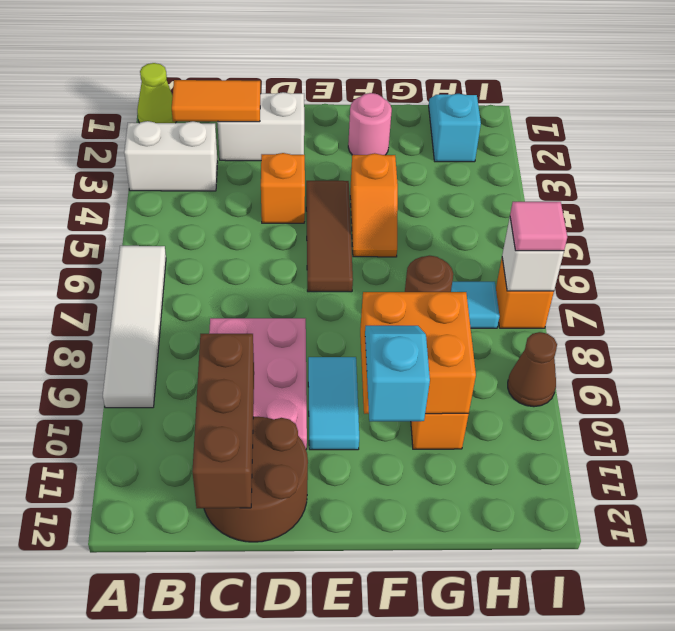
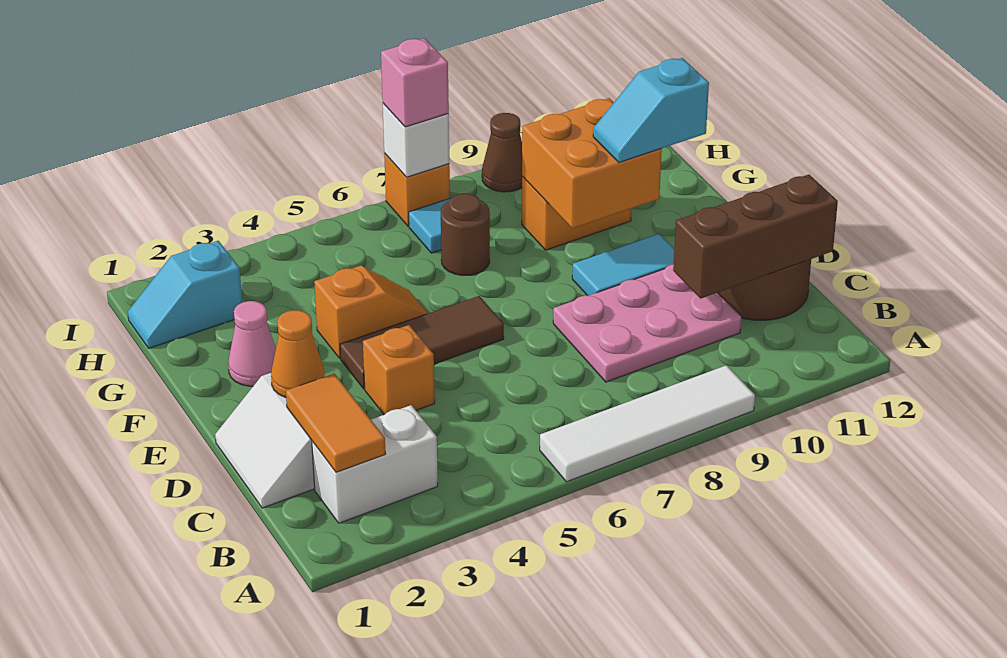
lime 1x1 cone [137,63,177,123] -> none
white 1x2 brick [124,121,218,191] -> white 1x2 brick turned to [312,405,438,523]
none -> orange 1x1 cone [271,310,325,398]
pink 1x1 round brick [348,93,392,155] -> pink 1x1 cone [228,301,276,386]
pink 1x1 tile [510,202,567,251] -> pink 1x1 brick [381,38,449,127]

